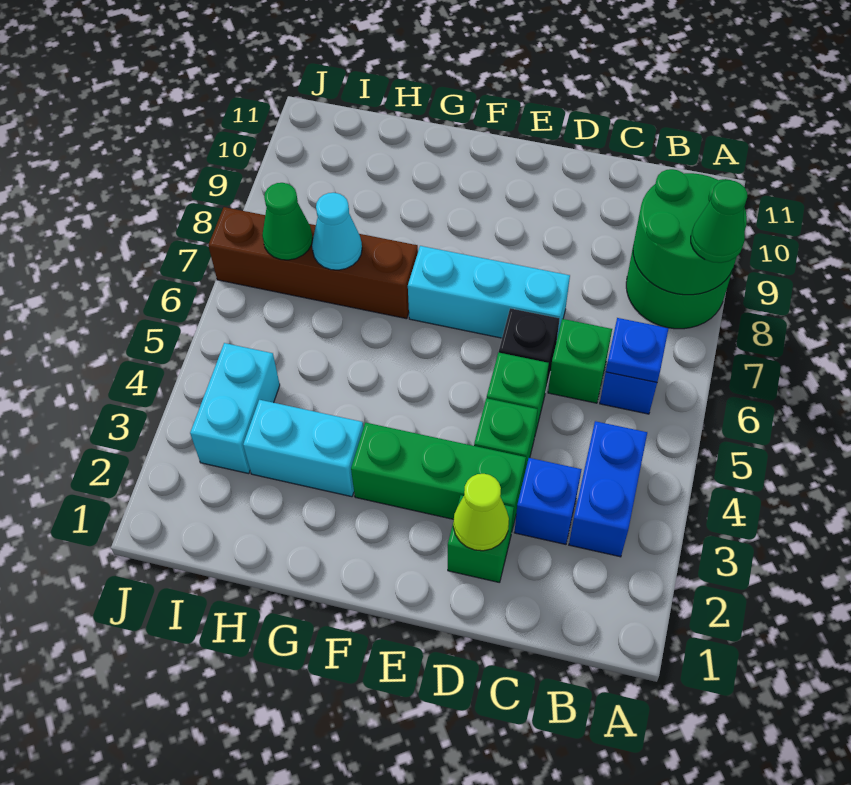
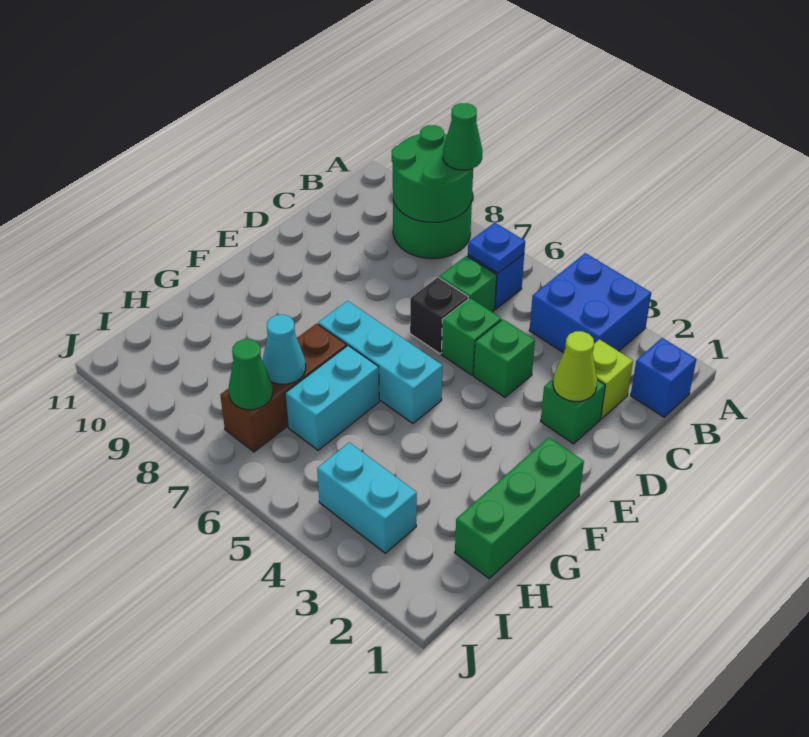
blue 1x2 brick [569,421,647,557] -> blue 2x2 brick [529,253,651,353]
none -> lime 1x1 brick [593,339,633,419]
blue 1x1 brick [514,458,582,544] -> blue 1x1 brick moved to [631,338,696,417]
green 1x3 brick [351,423,526,530] -> green 1x3 brick moved to [455,438,584,579]
cyan 1x3 brick [408,246,570,338] -> cyan 1x3 brick turned to [318,301,442,423]
cyan 1x2 brick [243,400,363,497] -> cyan 1x2 brick moved to [285,346,379,450]
brown 1x4 brick [208,207,418,319] -> brown 1x3 brick [220,324,347,452]

